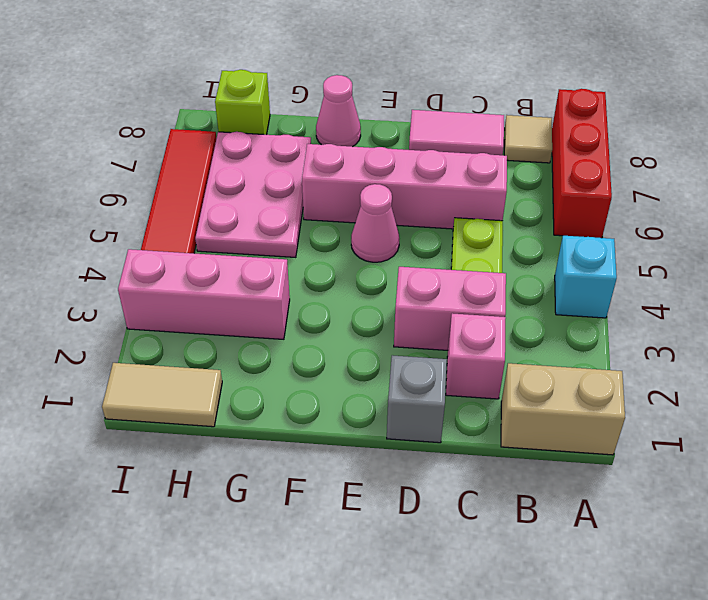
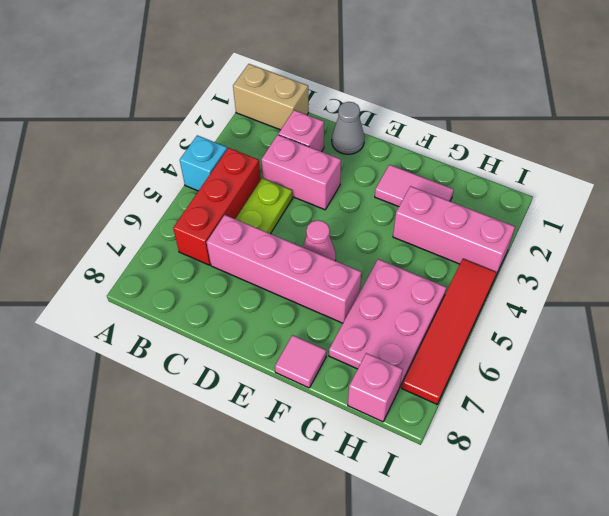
red 1x3 brick [552,89,612,238] -> red 1x3 brick moved to [173,148,261,265]
tan 1x1 tile [504,115,552,163] -> none
pink 1x2 tile [409,110,504,155] -> pink 1x2 tile moved to [375,165,454,207]
grey 1x1 brick [387,355,447,443] -> grey 1x1 cone [332,102,364,154]
pink 1x1 cone [316,75,361,147] -> pink 1x1 tile [275,335,326,388]
tan 1x2 tile [102,363,222,427] -> none
lime 1x1 brick [215,70,270,135] -> pink 1x1 brick [348,353,403,422]

